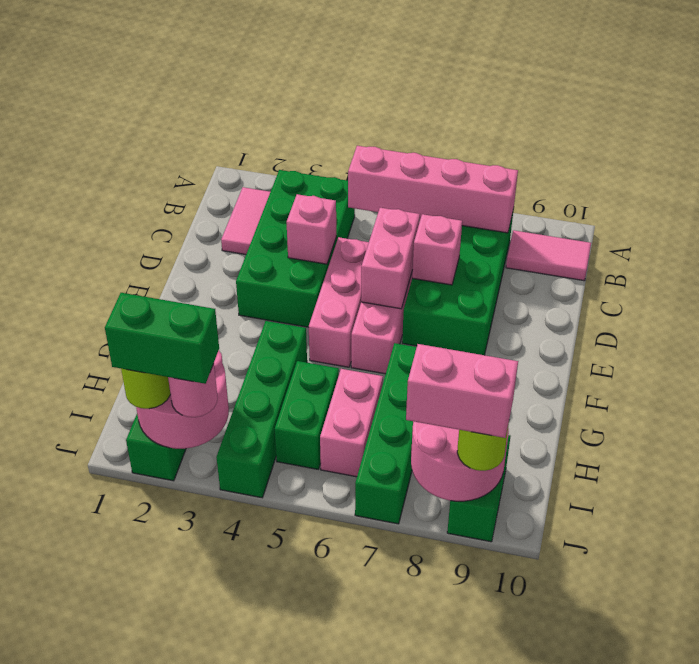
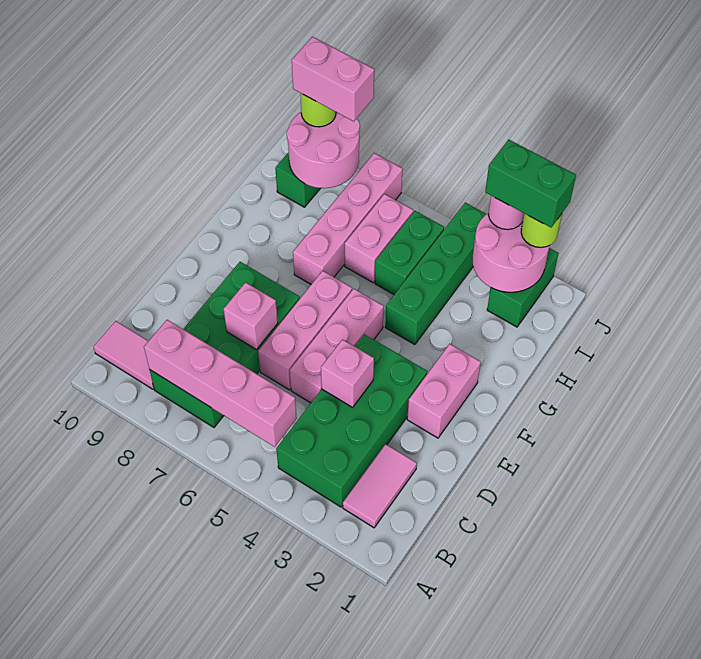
pink 1x2 brick [361,208,420,309] -> pink 1x2 brick moved to [407,344,481,438]
green 1x4 brick [355,343,417,524] -> pink 1x4 brick [293,153,403,284]

